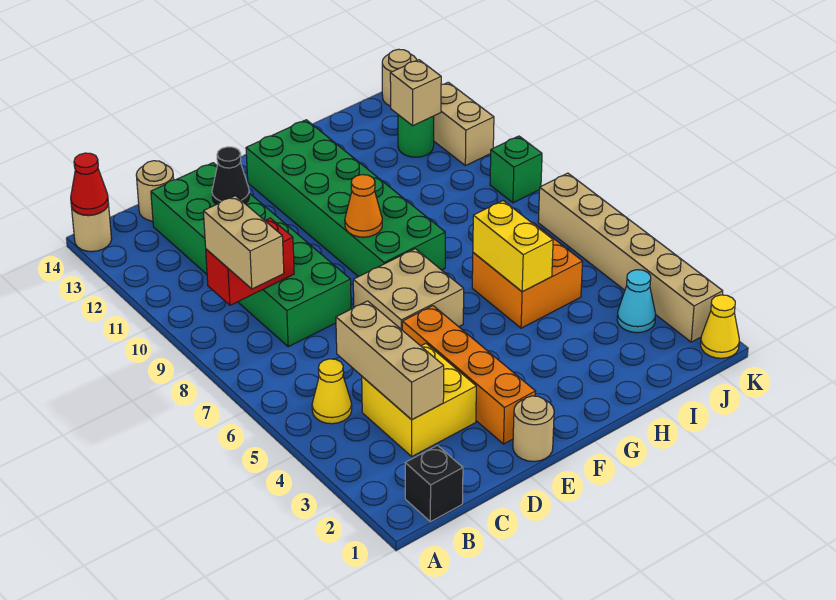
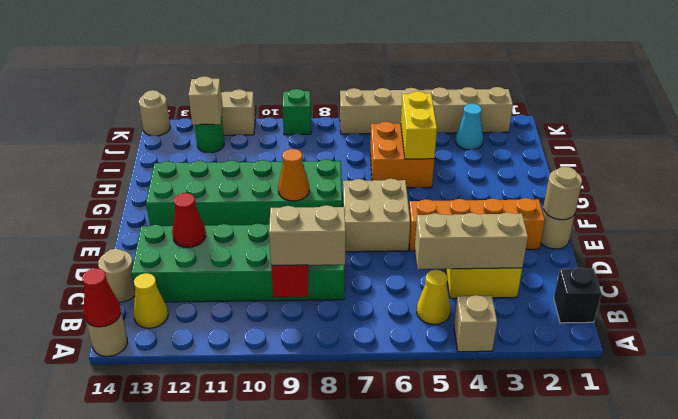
none -> tan 1x1 brick [454,295,497,352]
black 1x1 cone [212,147,249,205] -> red 1x1 cone [172,193,206,247]
none -> tan 1x1 round brick [543,167,582,220]
yellow 1x2 brick [473,201,553,292] -> yellow 1x2 brick turned to [401,91,437,159]
yellow 1x1 cone [701,295,739,358] -> yellow 1x1 cone moved to [134,273,168,328]

